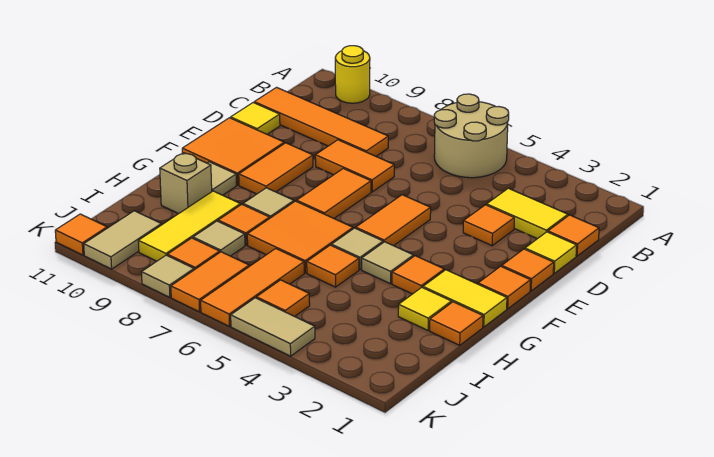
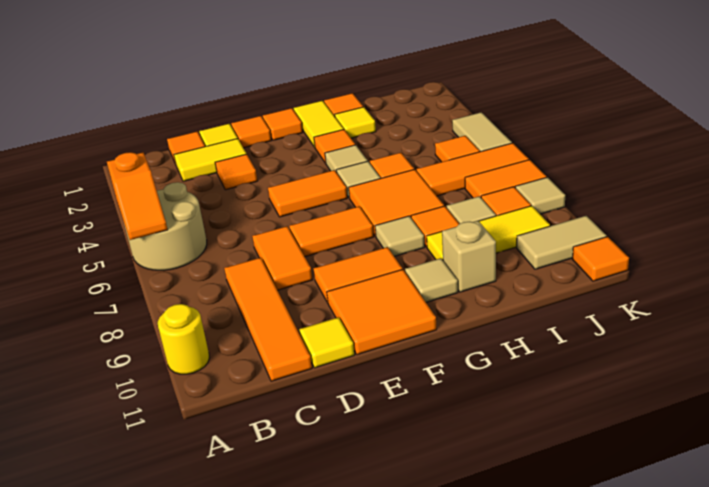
none -> orange 1x2 slope [107,152,168,240]
yellow 1x2 tile [487,188,568,239] -> yellow 1x2 tile turned to [174,139,246,181]

